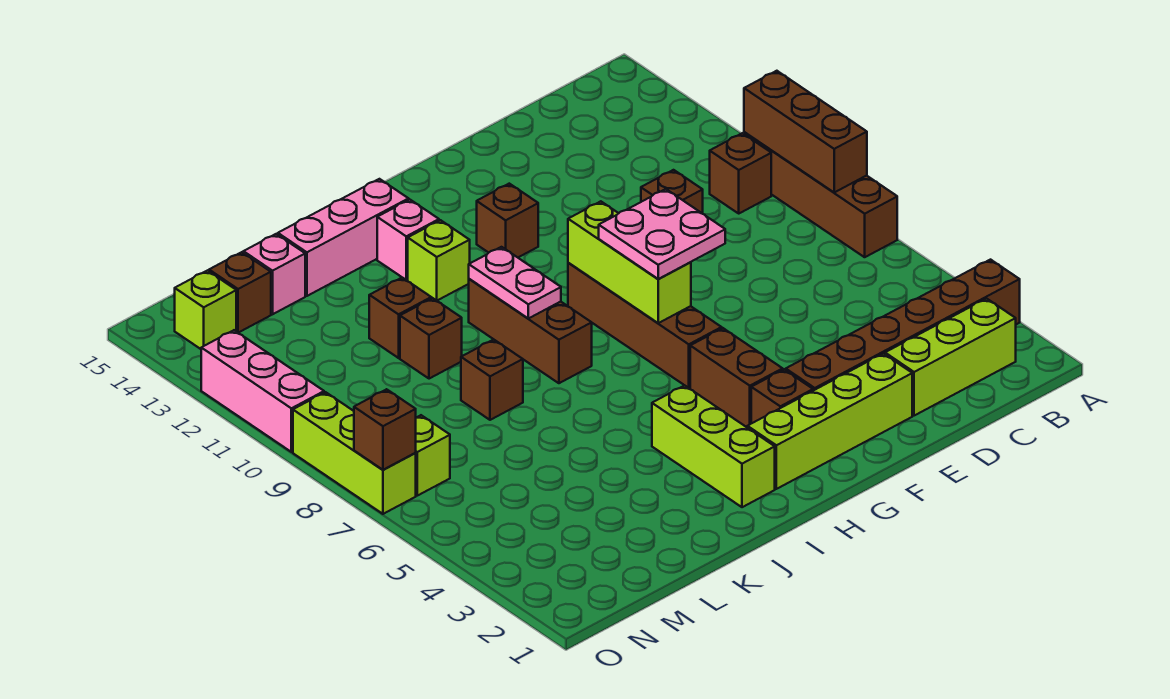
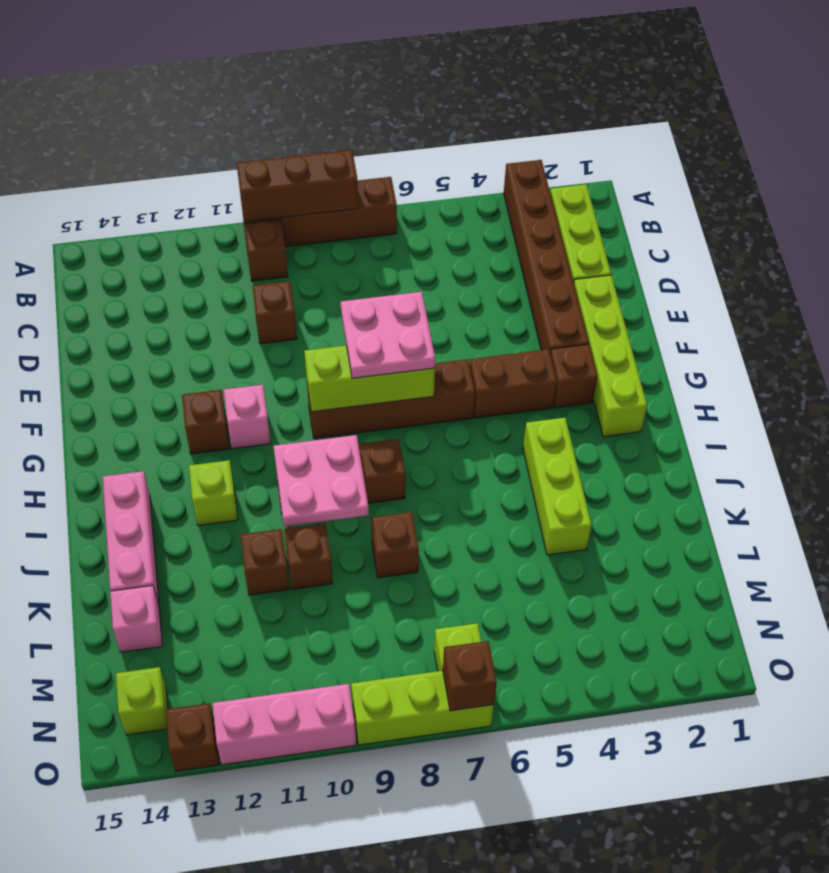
lime 1x3 brick [652,385,775,507] -> lime 1x3 brick turned to [523,418,592,555]
pink 1x2 plate [469,247,561,318] -> pink 2x2 plate [273,435,369,527]
pink 1x1 brick [377,200,439,280] -> pink 1x1 brick moved to [224,385,271,449]
brown 1x1 brick [209,252,271,333] -> brown 1x1 brick moved to [166,703,219,771]

